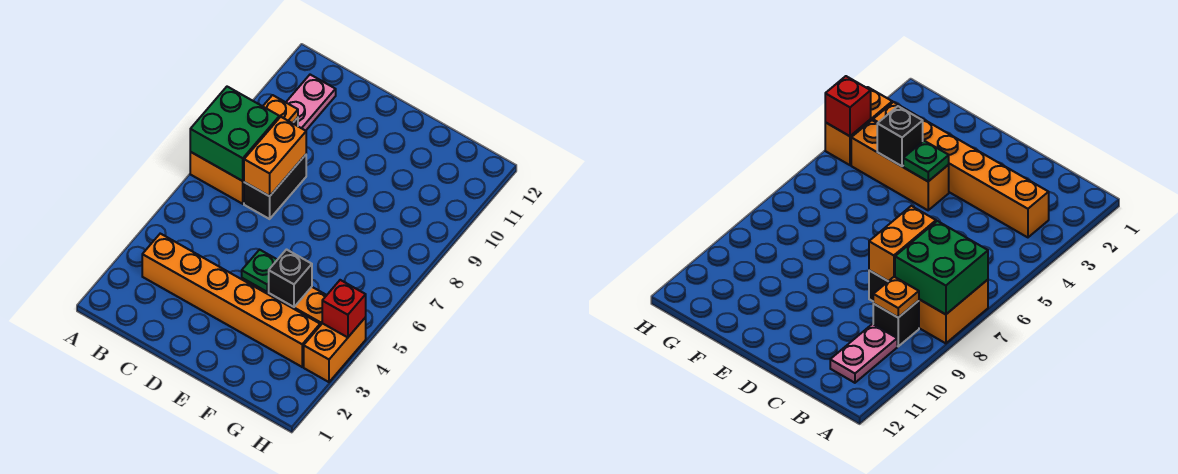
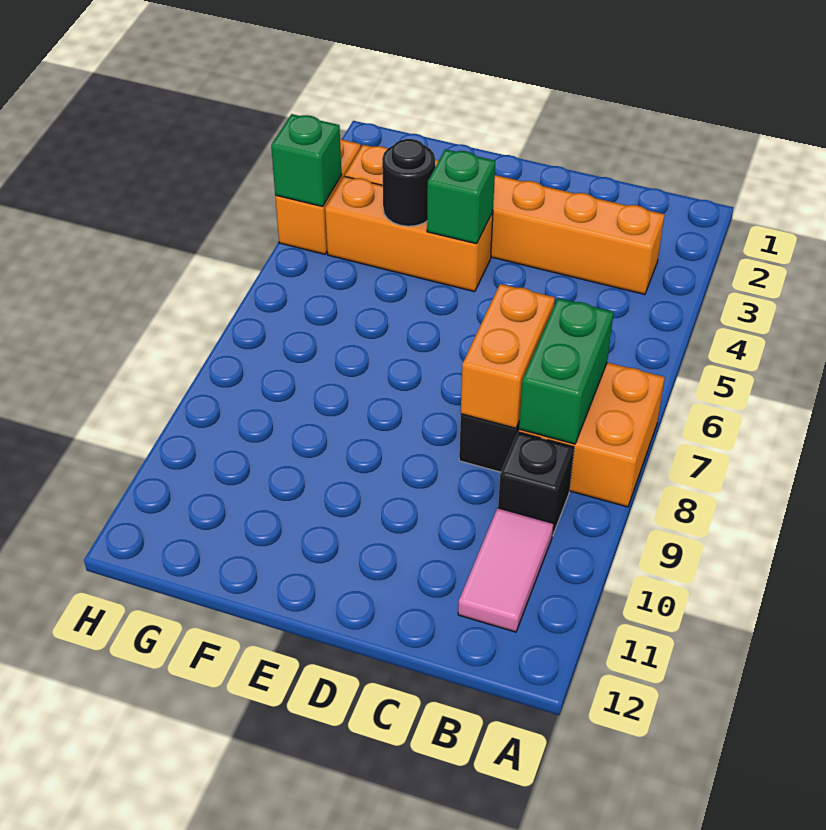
green 2x2 brick [190,87,279,181] -> green 1x2 brick [519,298,614,444]
orange 1x1 plate [263,95,298,123] -> none
pink 1x2 plate [286,75,336,131] -> pink 1x2 tile [458,508,553,632]
green 1x1 plate [242,250,277,292] -> green 1x1 brick [427,149,495,244]
black 1x1 brick [269,250,312,307] -> black 1x1 round brick [382,139,435,226]
red 1x1 brick [322,280,366,337] -> green 1x1 brick [271,114,342,207]

